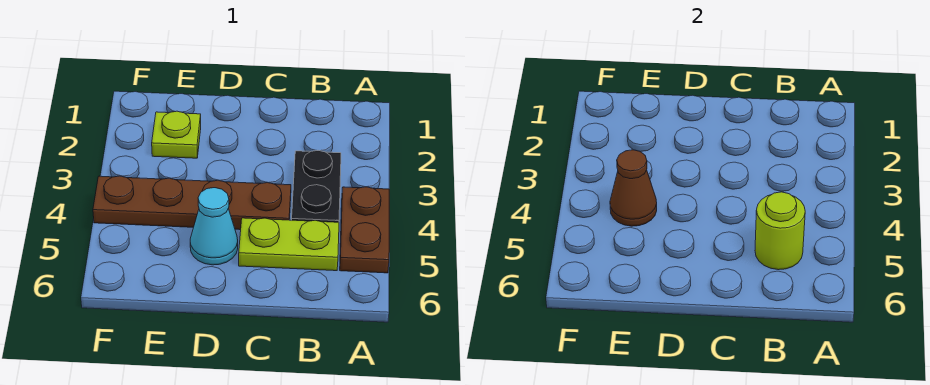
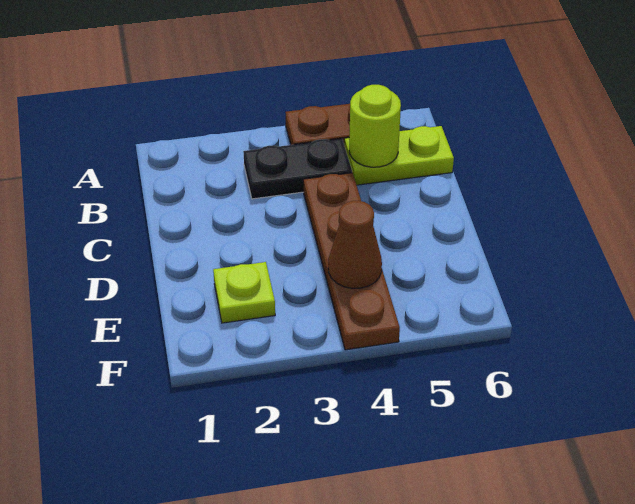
lime 1x2 plate [239,218,339,271] -> lime 1x2 plate turned to [345,126,454,185]
cyan 1x1 cone [190,188,238,265] -> none

